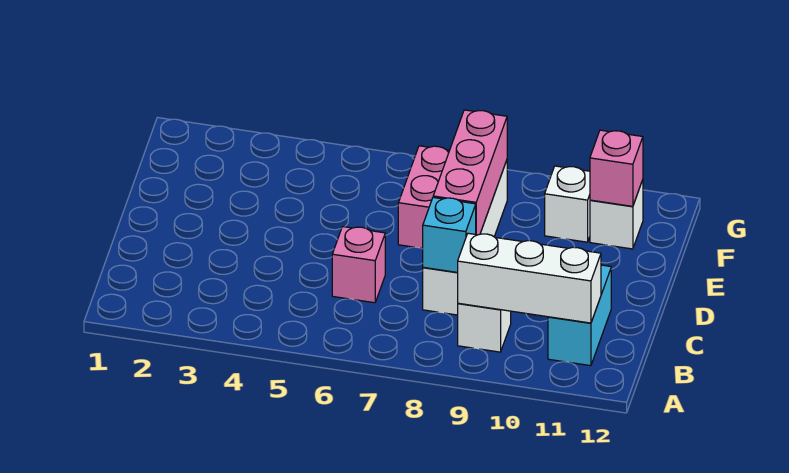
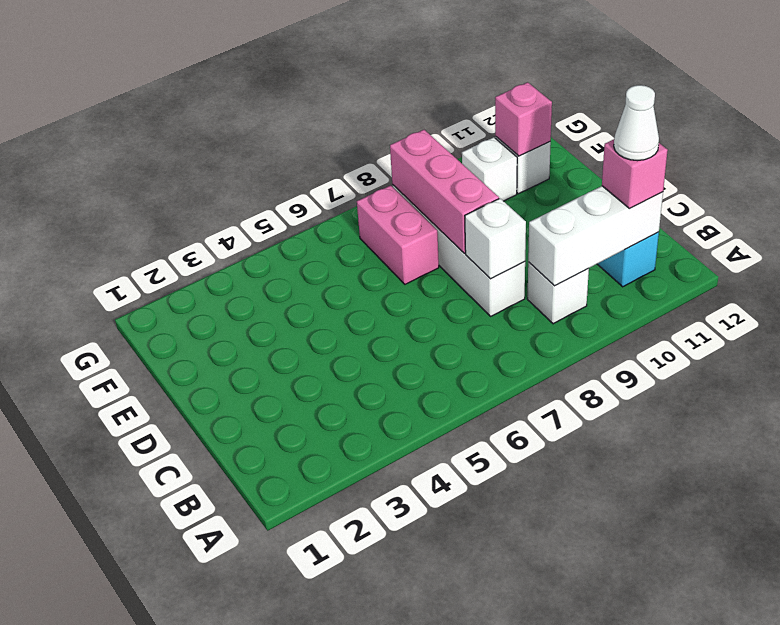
none -> white 1x1 cone [614,85,659,161]
pink 1x1 brick [332,227,385,303] -> pink 1x1 brick moved to [602,139,668,208]
cyan 1x1 brick [423,198,476,272] -> white 1x1 brick [465,199,526,279]

